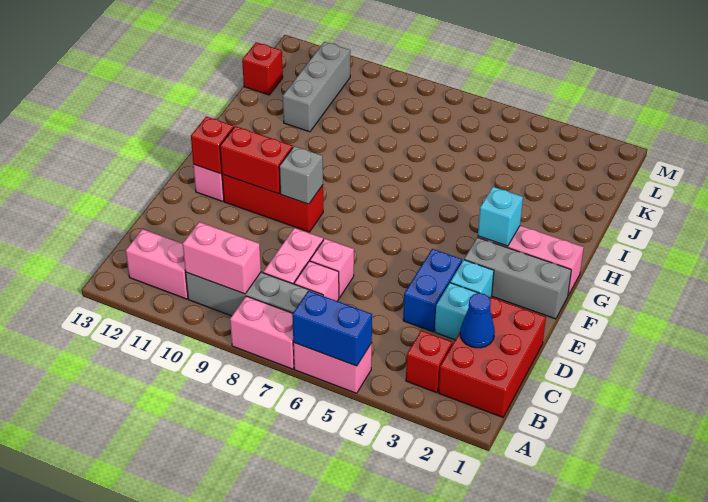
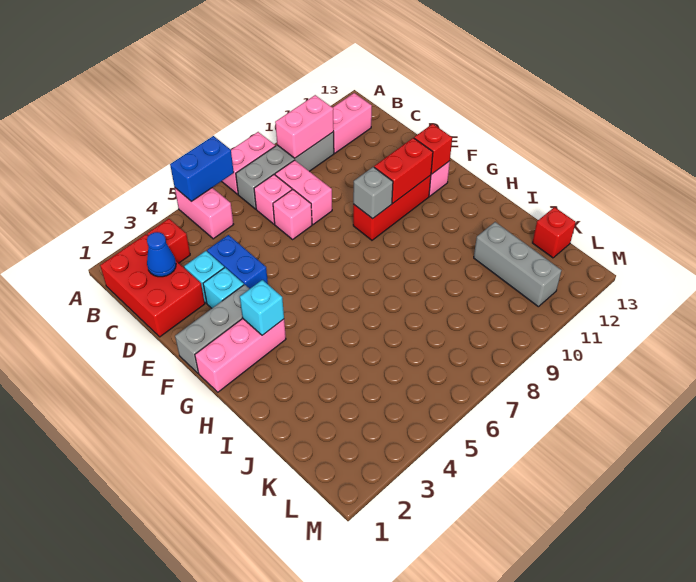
pink 1x2 brick [293,343,372,393] -> pink 1x2 brick turned to [175,188,234,239]

